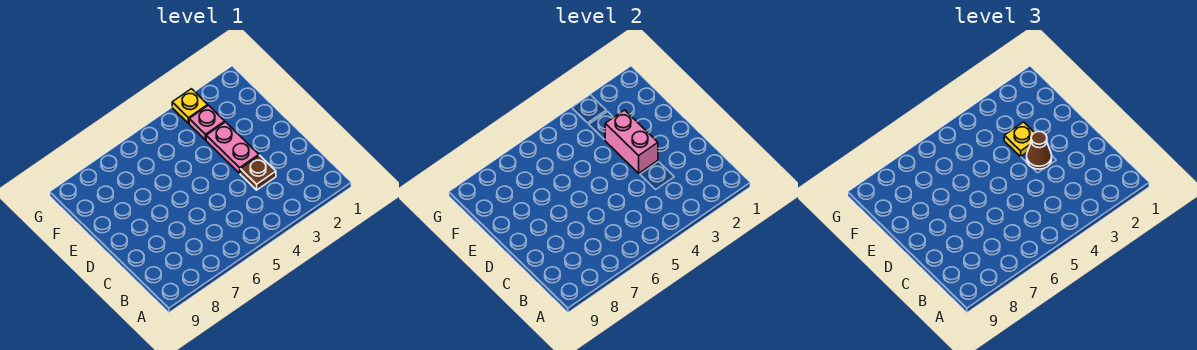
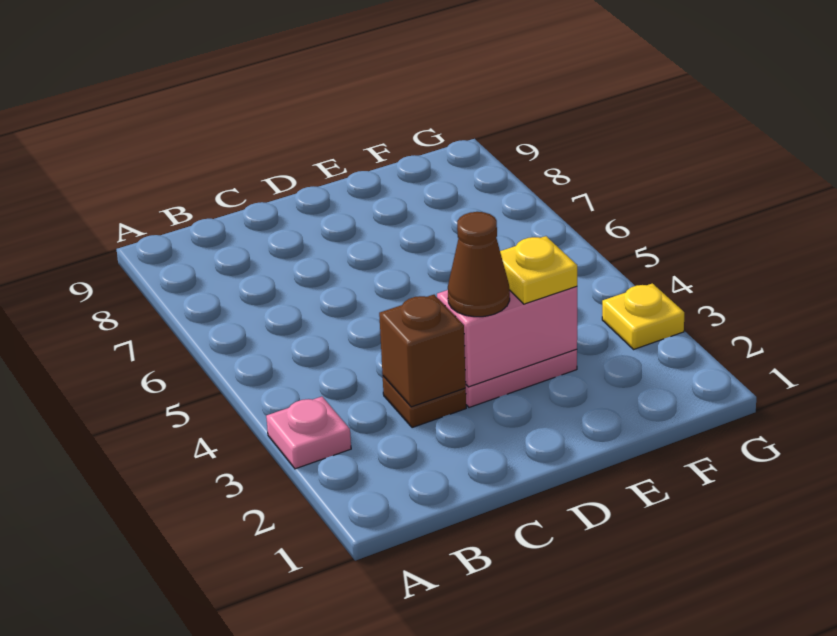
none -> brown 1x1 brick [379,295,466,407]
pink 1x1 plate [189,105,225,140] -> pink 1x1 plate moved to [266,397,351,469]

